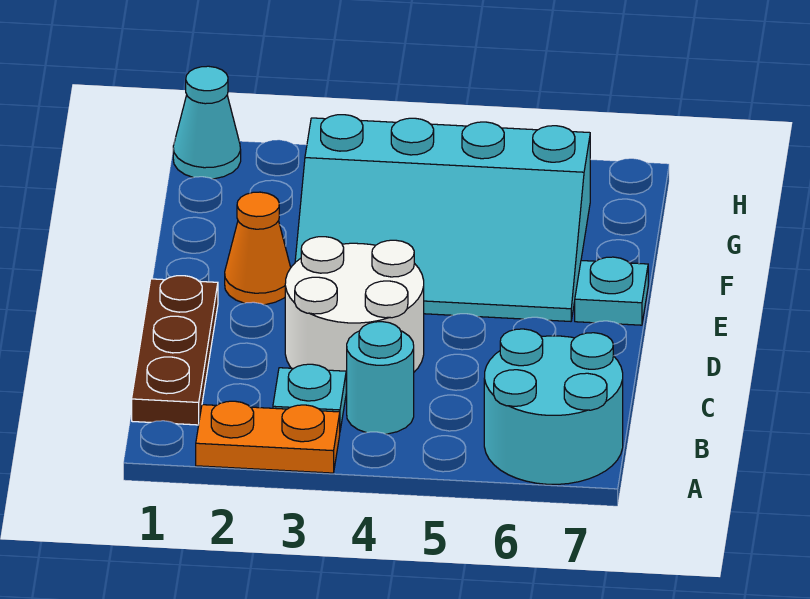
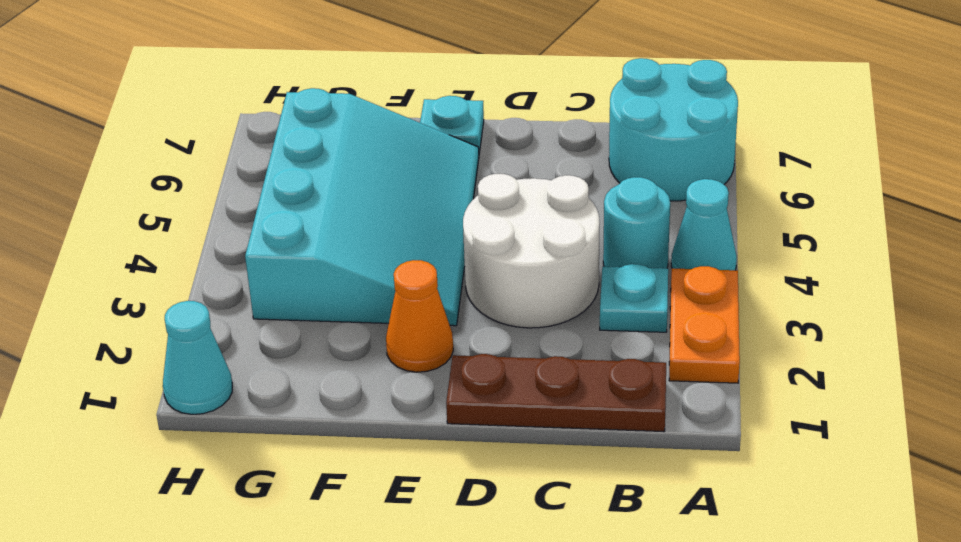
none -> cyan 1x1 cone [671,179,737,270]

